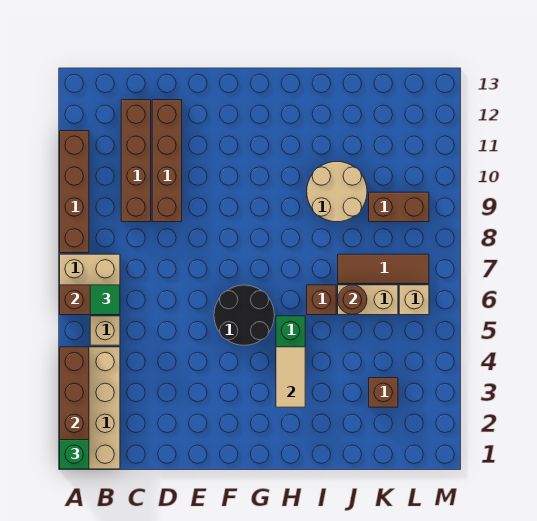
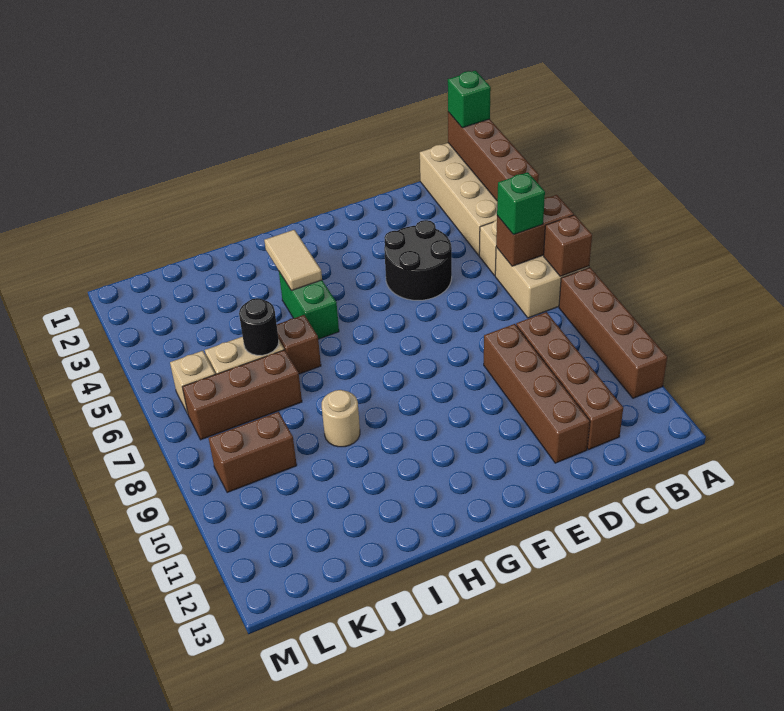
green 1x1 tile [90,285,120,315] -> green 1x1 brick [497,172,545,235]
black 2x2 round brick [214,285,274,345] -> black 2x2 round brick moved to [384,220,452,300]
tan 2x2 round brick [307,162,367,222] -> tan 1x1 round brick [322,390,360,447]
brown 1x1 round brick [338,285,367,315] -> black 1x1 round brick [239,298,279,355]
brown 1x3 tile [338,254,429,284] -> brown 1x3 brick [183,350,302,440]
brown 1x1 brick [369,378,398,407] -> brown 1x1 brick moved to [544,215,592,276]

